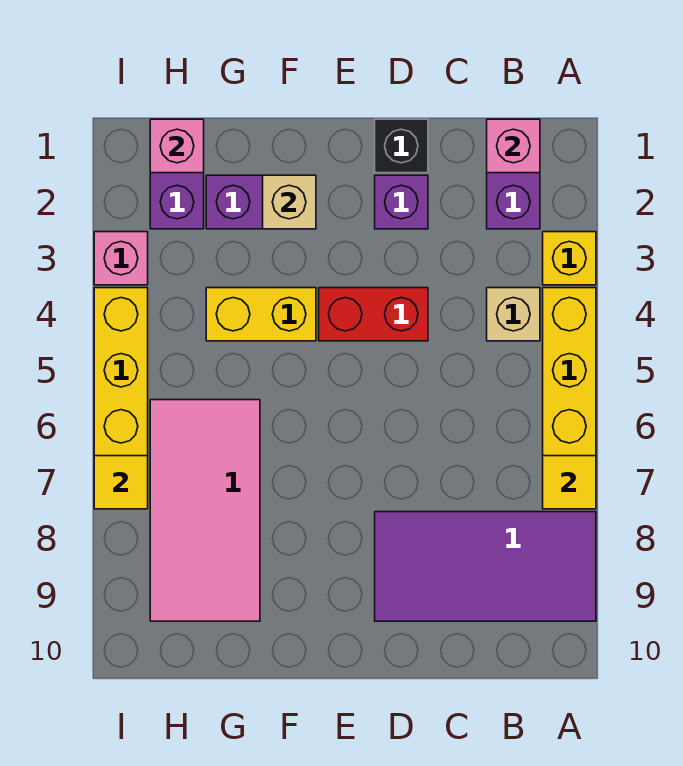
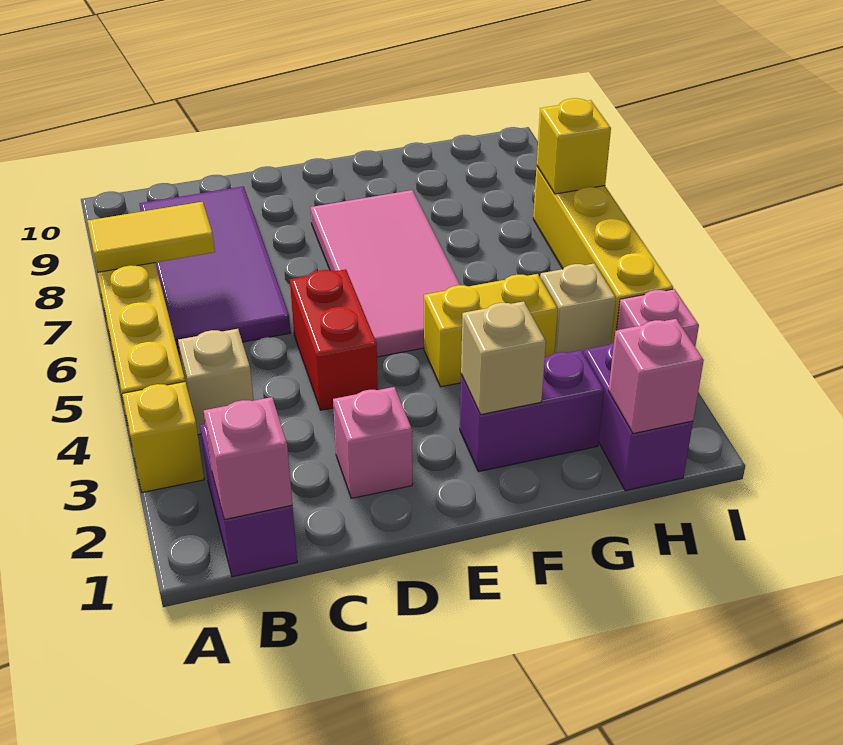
yellow 1x1 tile [543,456,596,509] -> yellow 1x2 tile [87,202,215,272]
purple 2x4 tile [375,512,596,621] -> purple 2x4 tile turned to [140,186,290,354]
black 1x1 brick [375,119,428,173] -> none
purple 1x1 brick [375,175,428,229] -> pink 1x1 brick [333,387,412,498]
red 1x2 brick [319,288,428,341] -> red 1x2 brick turned to [290,269,378,410]
pink 2x4 tile [150,400,260,621] -> pink 2x4 tile moved to [311,190,460,357]
none -> tan 1x1 brick [540,263,616,354]
yellow 1x1 tile [94,456,148,509] -> yellow 1x1 brick [537,98,611,194]

